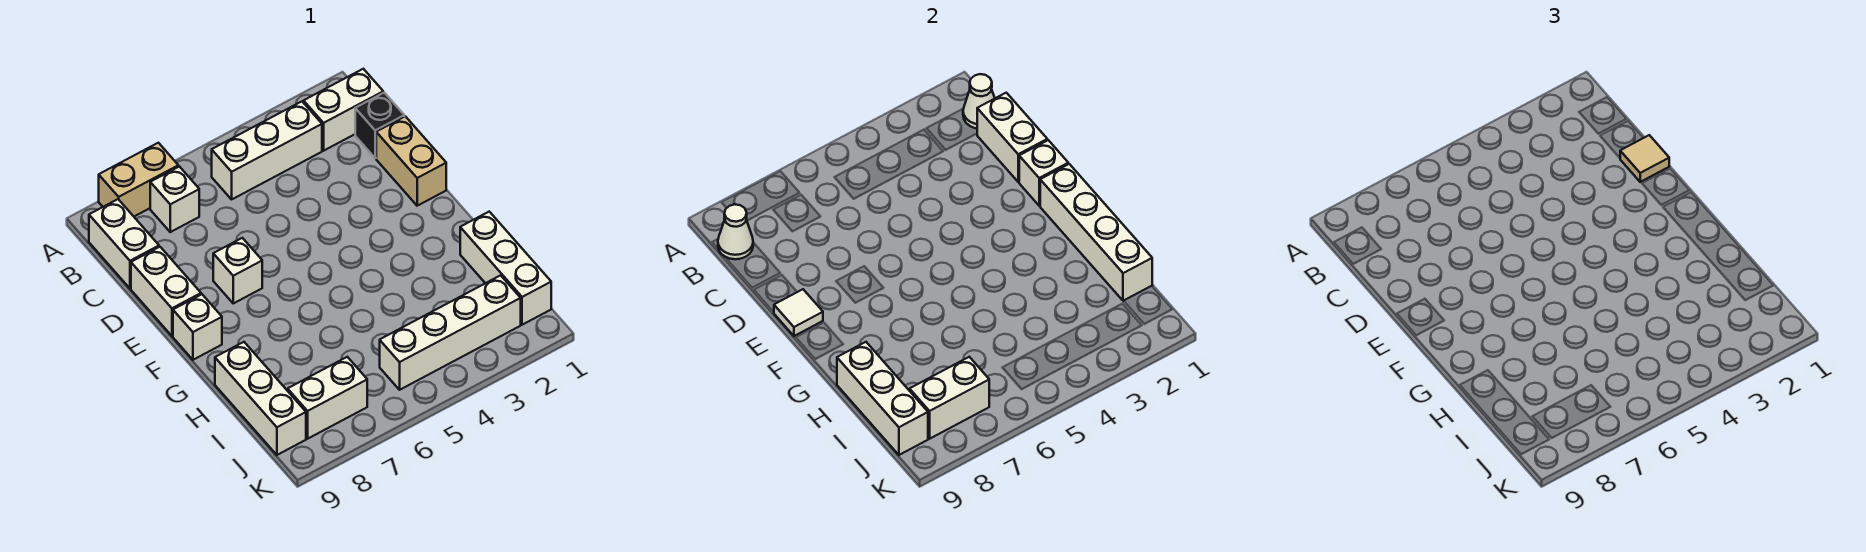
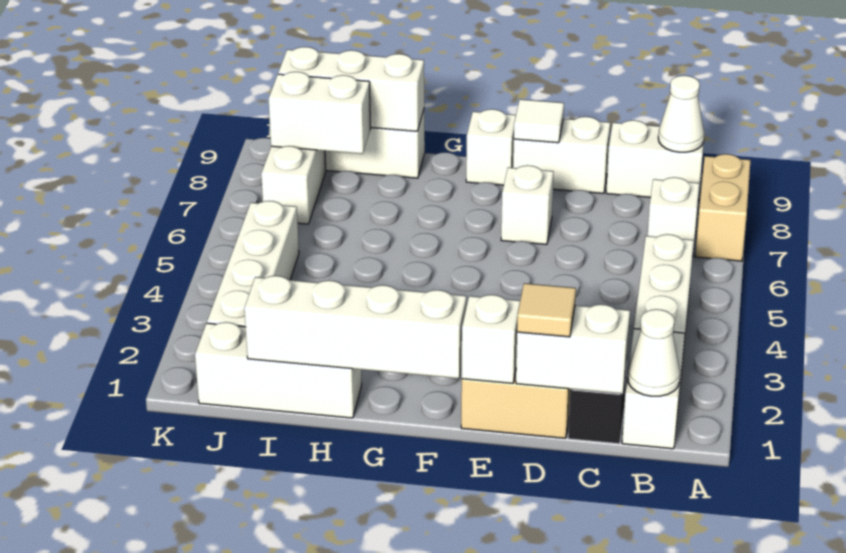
white 1x2 brick [910,357,989,439] -> white 1x2 brick turned to [269,72,371,154]

